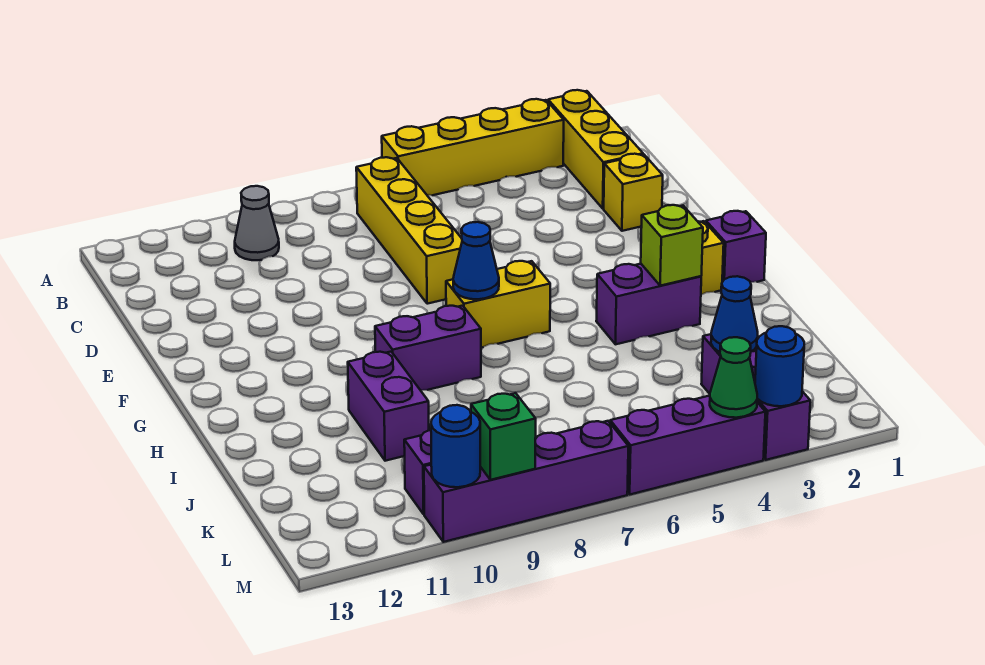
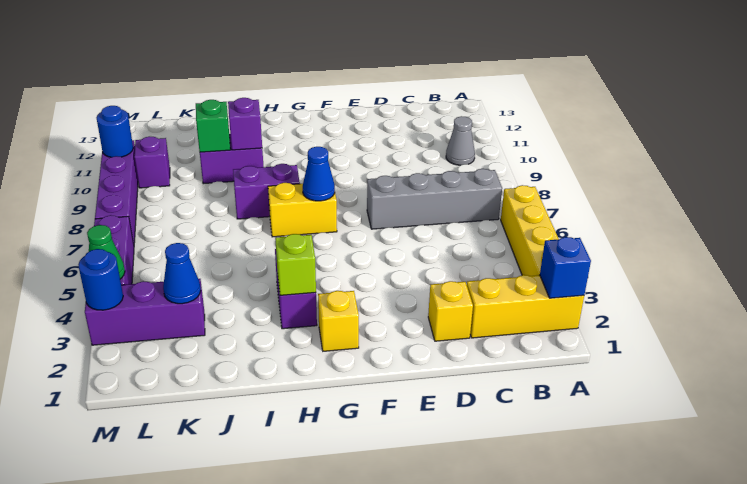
none -> blue 1x1 brick [540,237,591,298]
yellow 1x4 brick [356,157,462,304] -> grey 1x4 brick [367,169,502,229]
purple 1x1 brick [706,211,766,282] -> purple 1x1 brick moved to [228,98,262,150]
yellow 1x2 brick [446,261,550,348] -> yellow 1x2 brick turned to [268,183,337,237]
purple 1x2 brick [375,306,481,390] -> purple 1x2 brick turned to [233,164,300,219]
green 1x1 brick [471,393,536,480] -> green 1x1 brick moved to [196,100,230,152]

